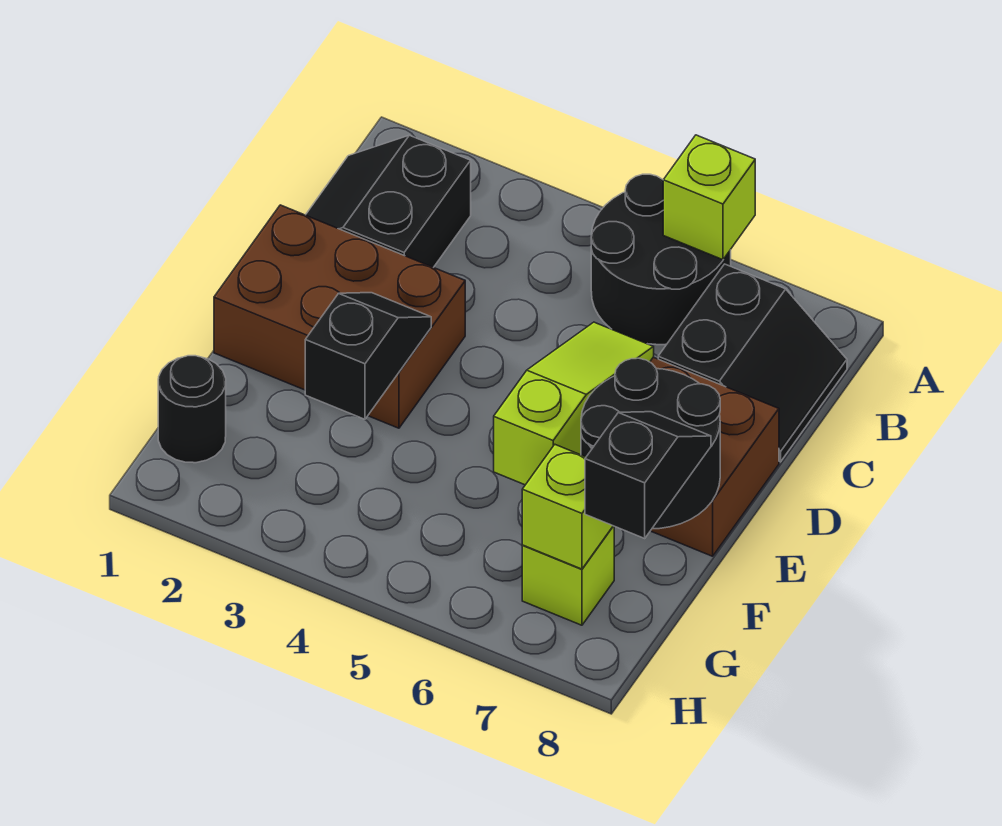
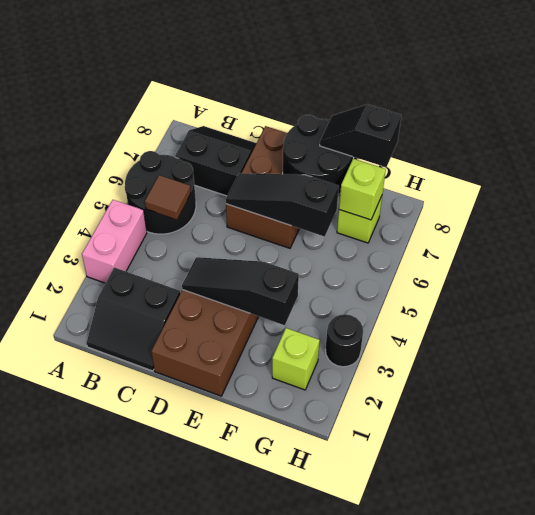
none -> pink 1x2 brick [82,200,147,283]
lime 1x1 brick [663,135,755,260] -> lime 1x1 brick moved to [272,328,320,390]
none -> brown 1x1 tile [145,175,191,219]
lime 1x3 slope [494,322,654,485] -> black 1x3 slope [226,173,339,237]
black 1x2 slope [305,293,431,419] -> black 1x3 slope [182,257,299,325]
black 1x1 round brick [158,356,226,463] -> black 1x1 round brick moved to [325,314,363,367]

